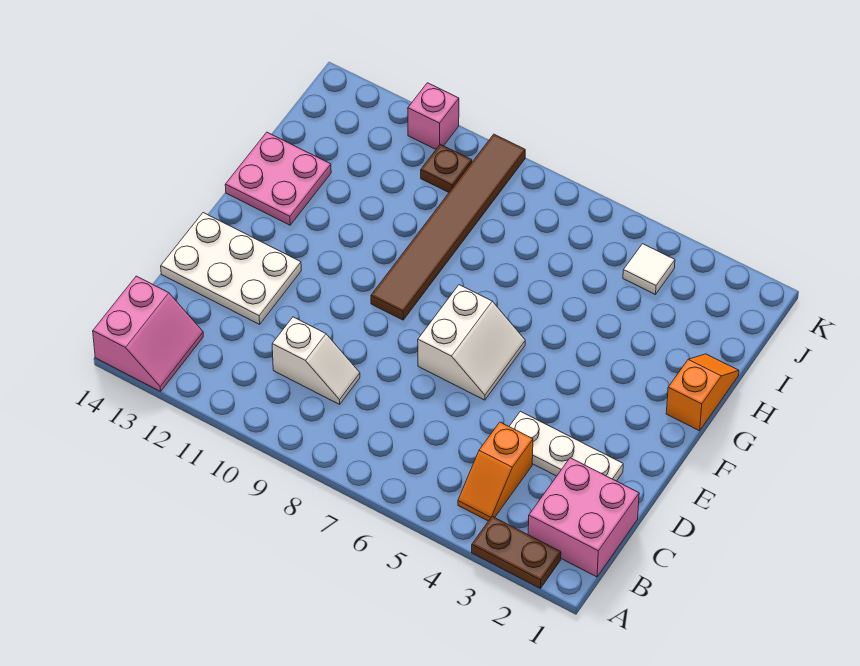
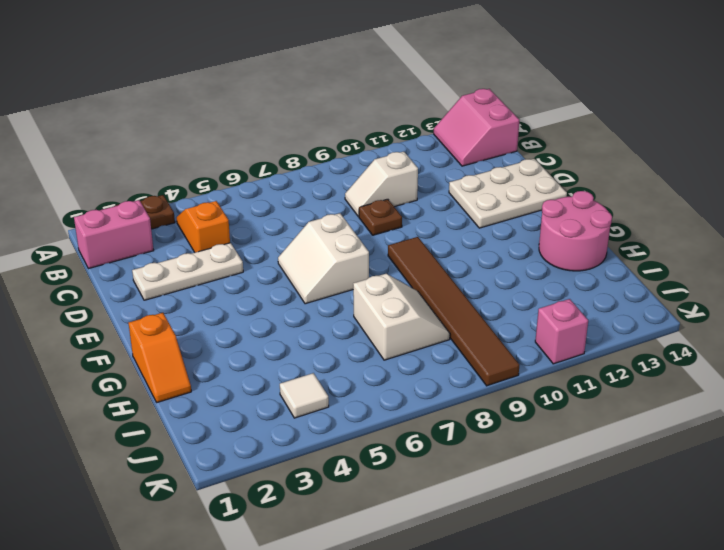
pink 2x2 brick [528,458,639,577] -> pink 1x2 brick [74,200,154,269]
pink 2x2 plate [225,132,331,225] -> pink 2x2 round brick [539,191,612,271]
none -> white 2x2 slope [353,274,450,360]
brown 1x1 plate [421,144,472,192] -> brown 1x1 plate moved to [359,199,402,235]

